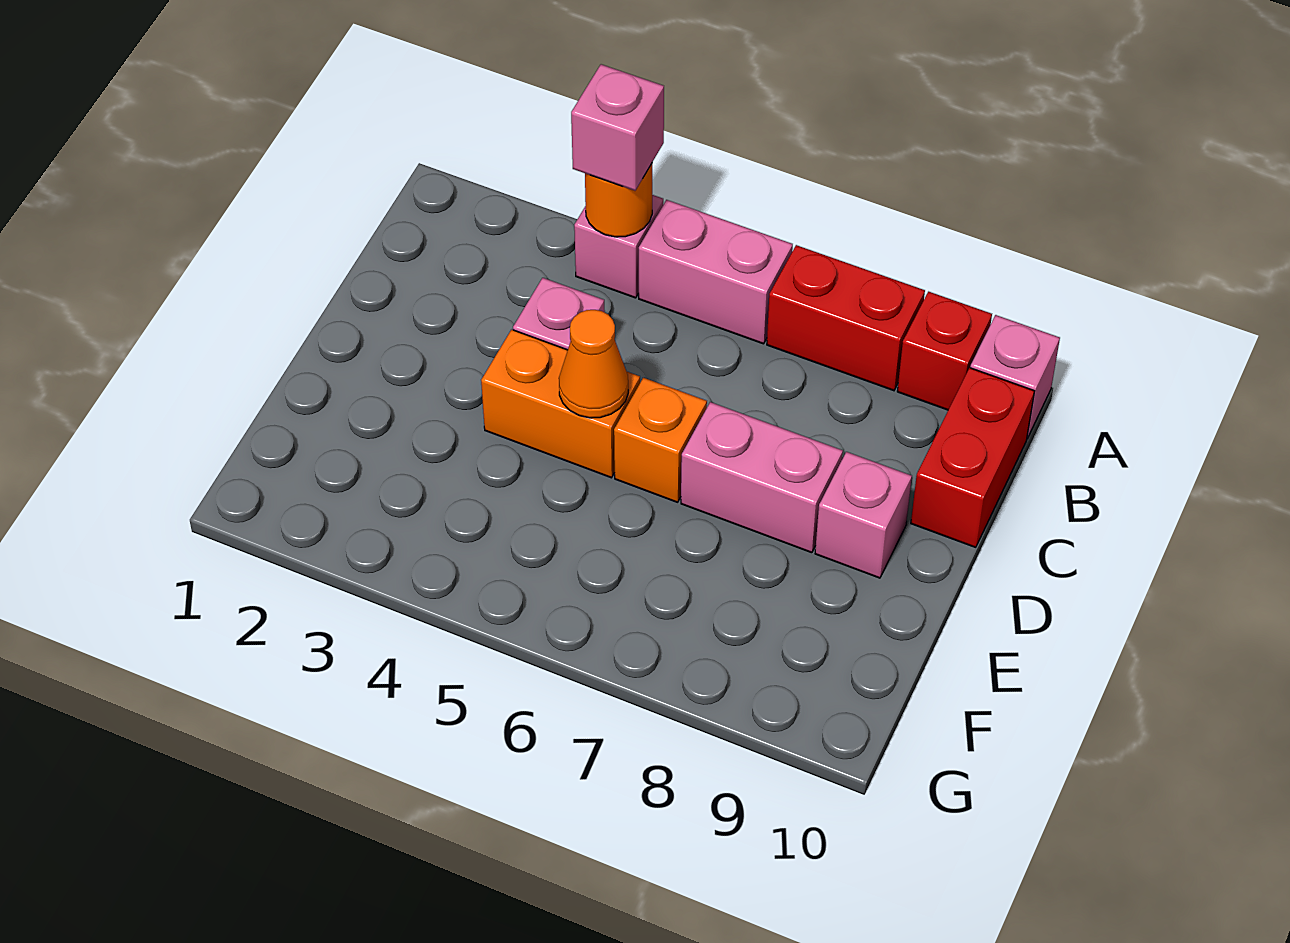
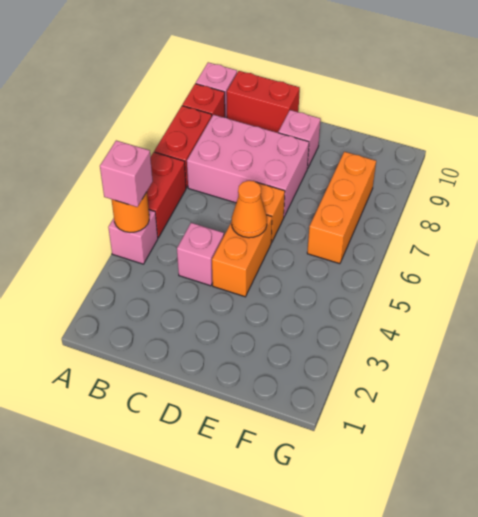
pink 1x2 brick [639,200,793,344] -> red 1x2 brick [147,152,186,238]
pink 1x2 brick [681,402,843,553] -> pink 2x3 brick [187,115,309,216]
none -> orange 1x3 brick [307,152,376,264]

